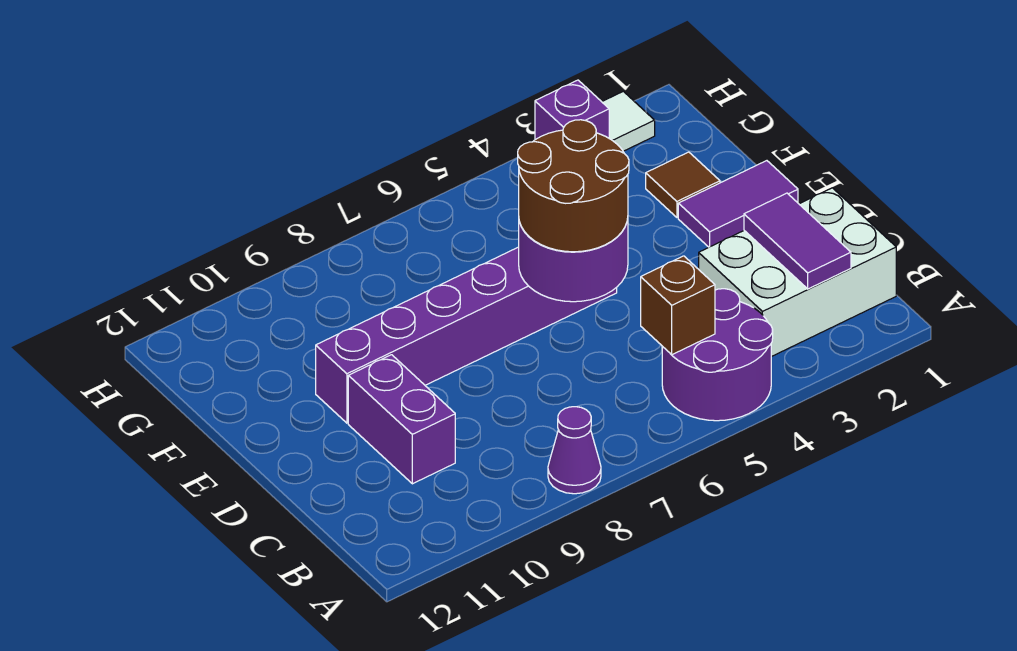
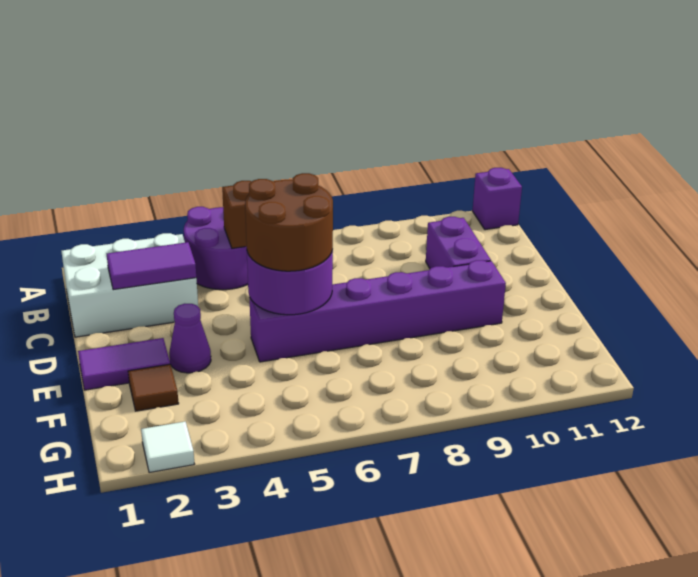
purple 1x1 cone [548,407,601,494] -> purple 1x1 cone moved to [169,304,211,373]
purple 1x2 tile [744,193,851,289] -> purple 1x2 tile turned to [107,242,196,290]
purple 1x1 brick [535,80,609,140] -> purple 1x1 brick moved to [473,168,522,230]

